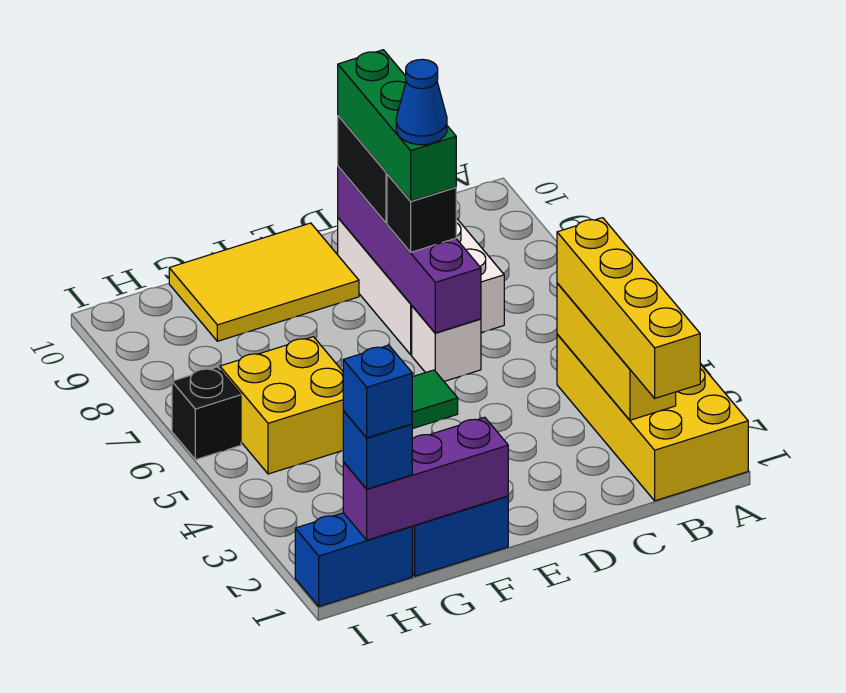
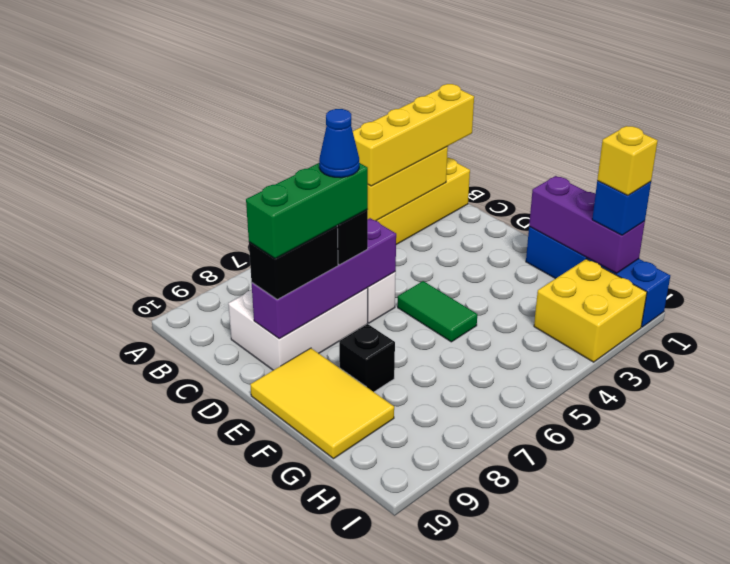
yellow 2x2 brick [220,337,344,474] -> yellow 2x2 brick moved to [534,259,647,362]
blue 1x1 brick [343,345,412,438] -> yellow 1x1 brick [597,126,658,195]
black 1x1 brick [172,367,241,460] -> black 1x1 brick moved to [339,324,395,392]

